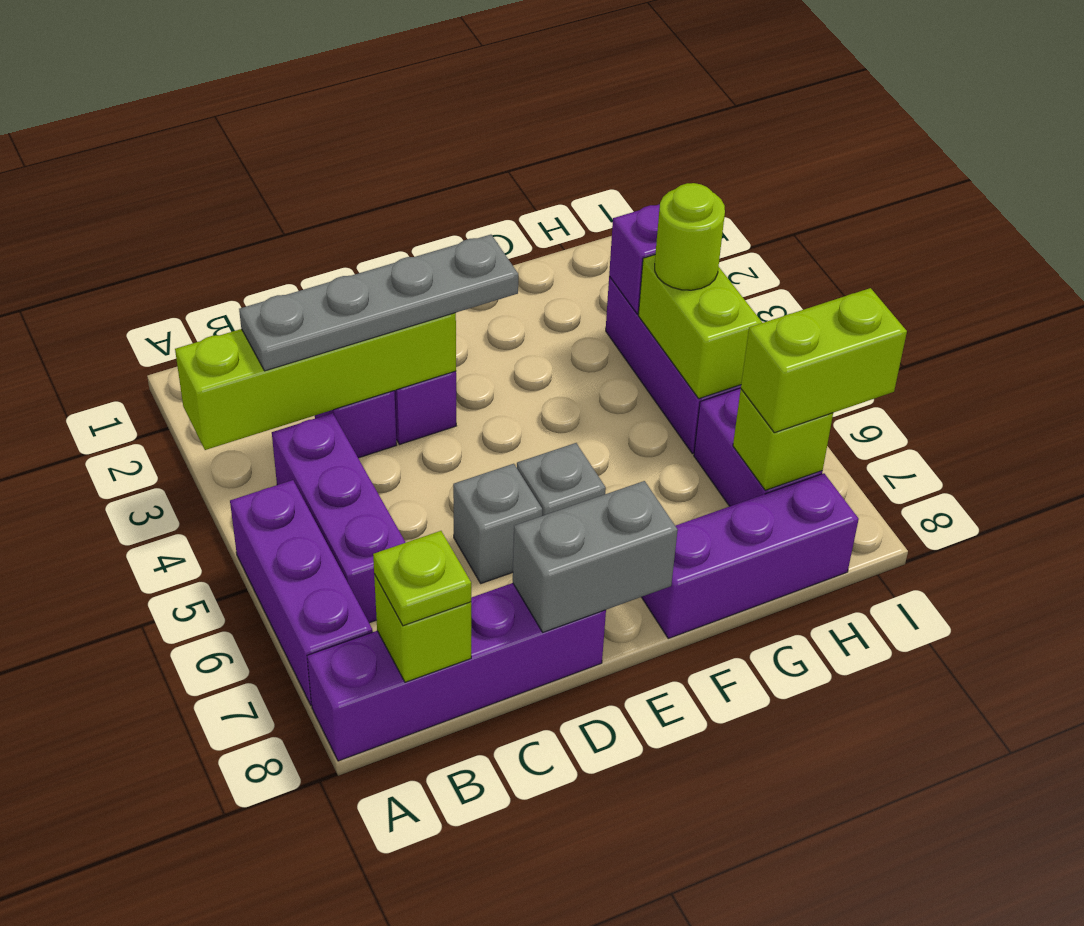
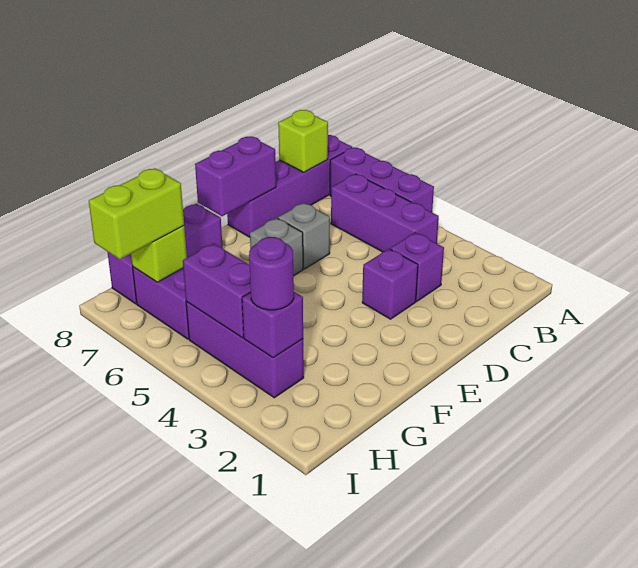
lime 1x4 brick [175,313,456,450] -> none
grey 1x4 plate [239,235,518,371] -> none
lime 1x1 plate [373,531,471,626] -> none
grey 1x2 brick [513,481,678,632] -> purple 1x2 brick [195,137,276,216]
none -> purple 1x1 round brick [249,237,294,310]
lime 1x2 brick [638,255,762,399] -> purple 1x2 brick [183,243,251,338]
lime 1x1 round brick [655,183,725,290] -> none

